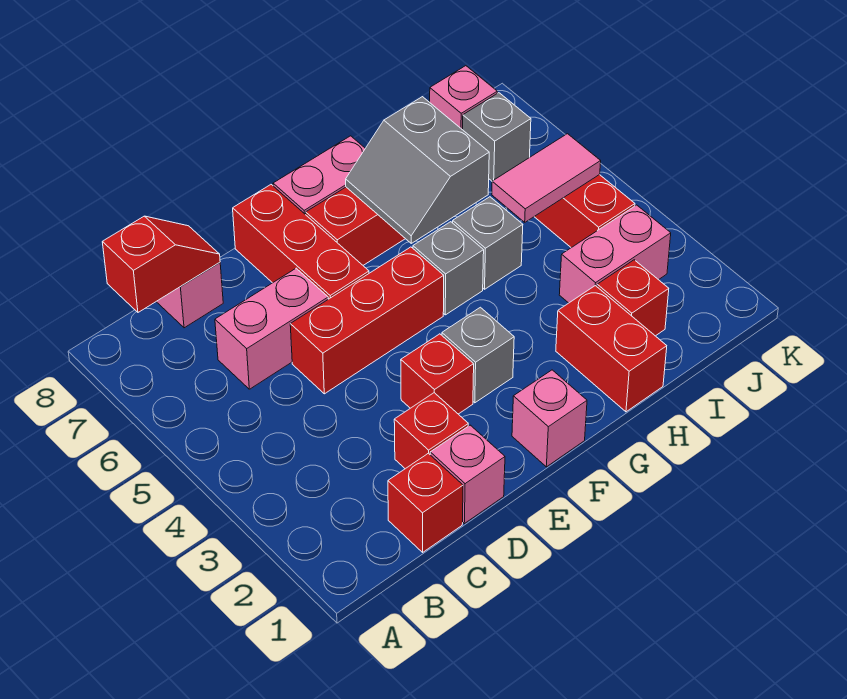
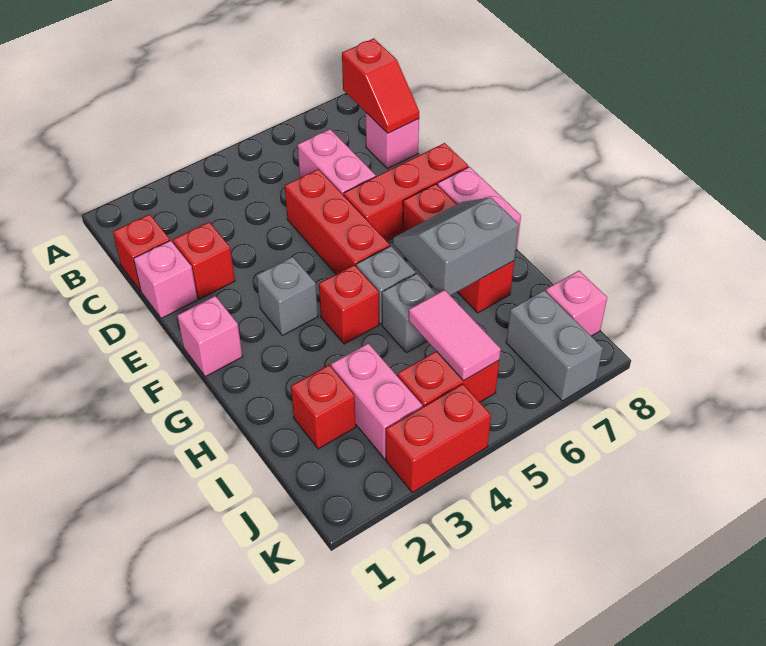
red 1x1 brick [401,334,474,414] -> red 1x1 brick moved to [319,265,379,344]
red 1x2 brick [556,286,667,412] -> red 1x2 brick moved to [386,384,491,493]
grey 1x1 brick [463,93,531,181] -> grey 1x2 brick [506,290,603,401]

